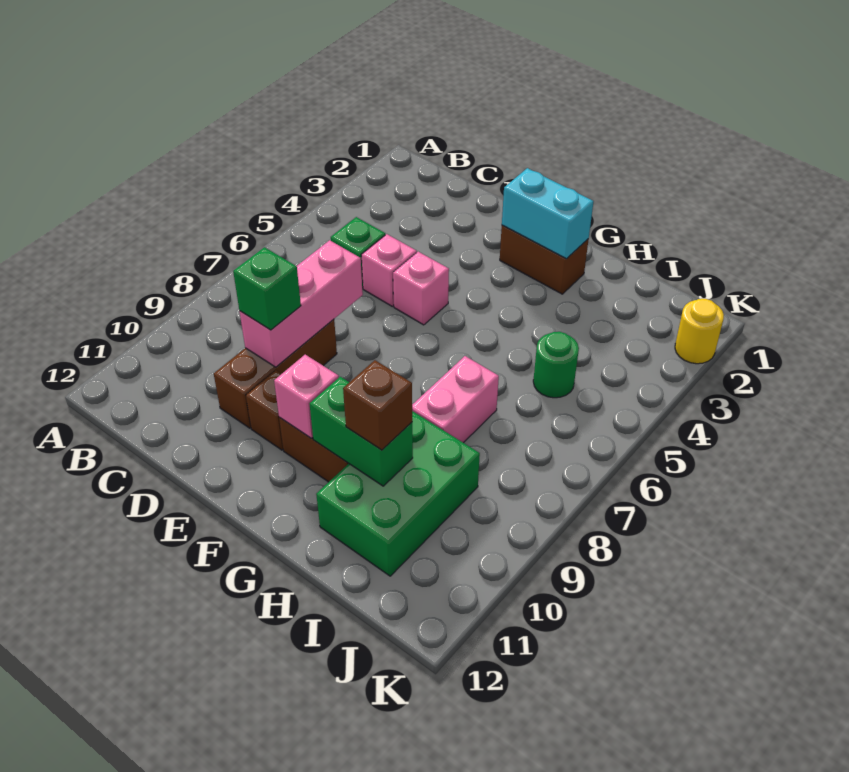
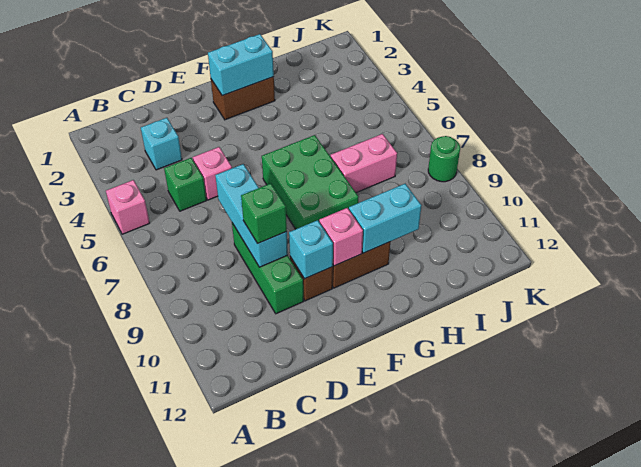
none -> cyan 1x1 brick [141,118,182,170]
pink 1x3 brick [240,240,363,367] -> cyan 1x3 brick [215,164,288,267]
brown 1x3 brick [214,319,337,428] -> green 1x3 brick [232,223,304,314]
pink 1x1 brick [393,252,449,325] -> pink 1x1 brick moved to [106,180,150,234]
none -> cyan 1x1 brick [289,220,333,279]
green 1x2 brick [310,377,413,486] -> cyan 1x2 brick [349,184,421,253]
pink 1x2 brick [412,356,499,443] -> pink 1x2 brick turned to [331,134,397,193]
green 2x3 brick [316,411,480,576] -> green 2x3 brick moved to [262,135,358,229]
brown 1x1 brick [343,360,412,450] -> none
green 1x1 round brick [533,332,579,398] -> green 1x1 round brick moved to [428,136,460,182]
yellow 1x1 round brick [675,299,724,364] -> none

